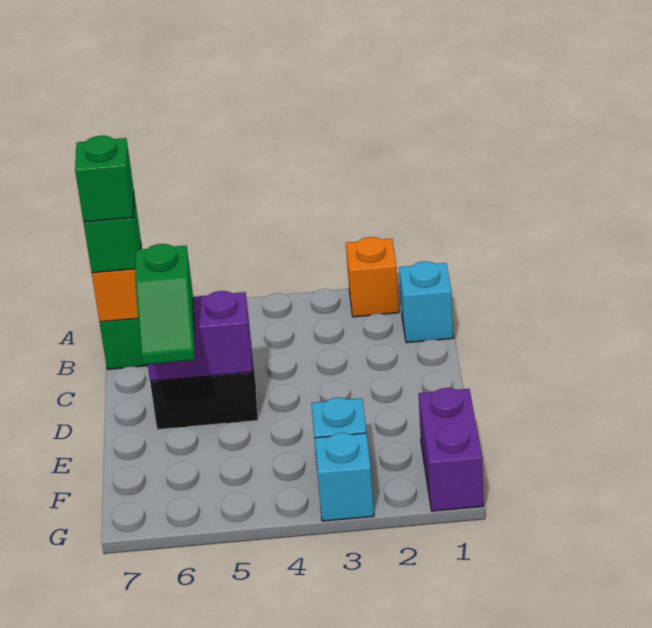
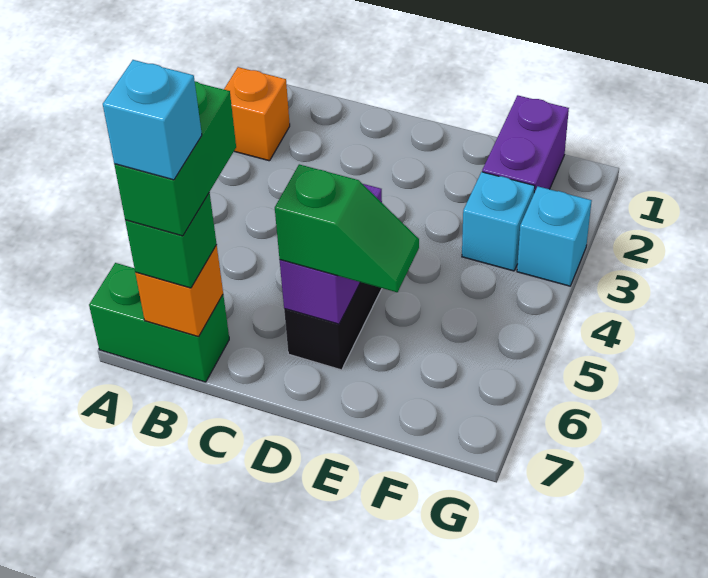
cyan 1x1 brick [399,261,453,343] -> cyan 1x1 brick moved to [103,60,202,180]
green 1x1 brick [75,136,134,222] -> green 1x2 brick [114,81,236,236]
purple 1x2 brick [419,388,483,511] -> purple 1x2 brick turned to [482,95,569,193]

